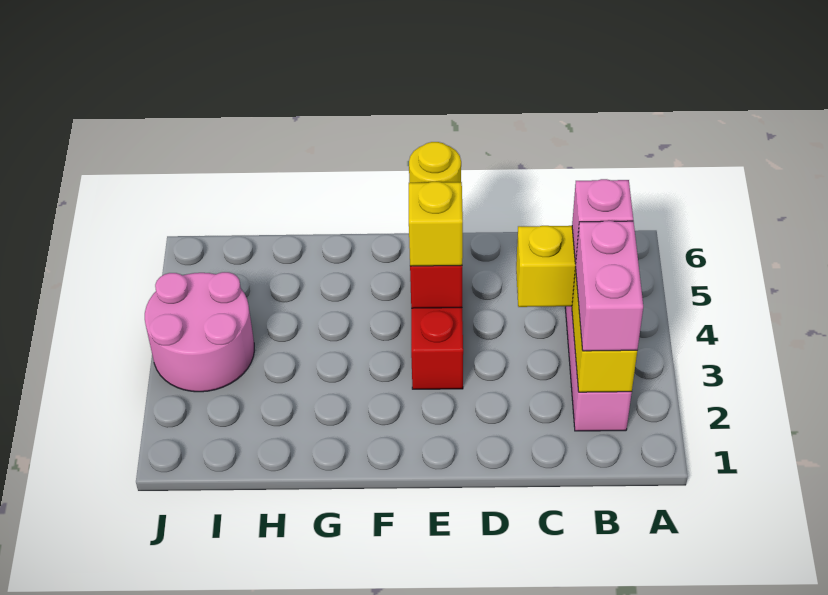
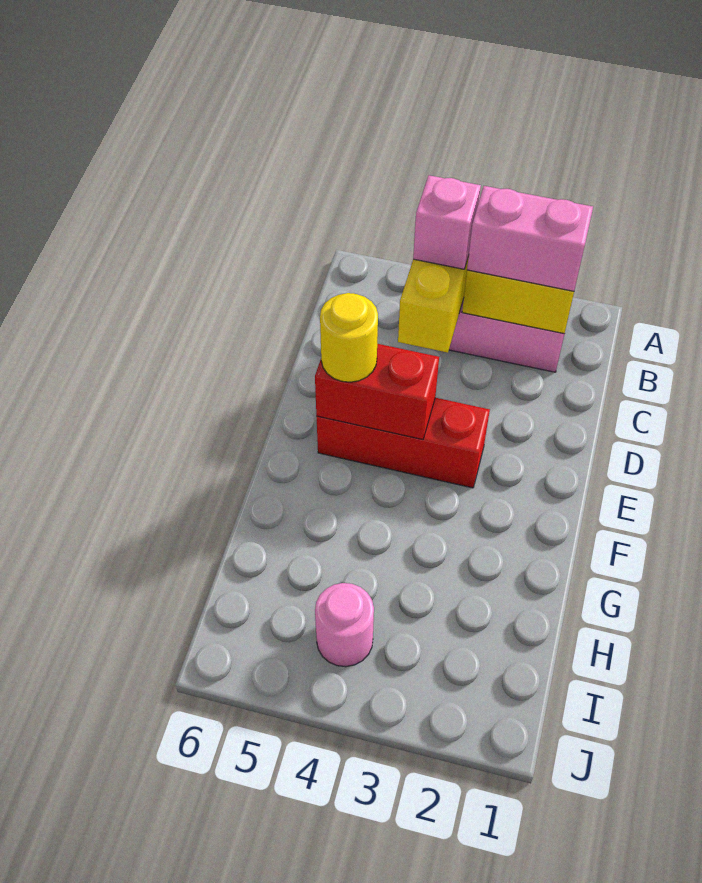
yellow 1x1 brick [409,182,463,266] -> none
pink 2x2 round brick [145,272,254,392] -> pink 1x1 round brick [315,583,374,667]

